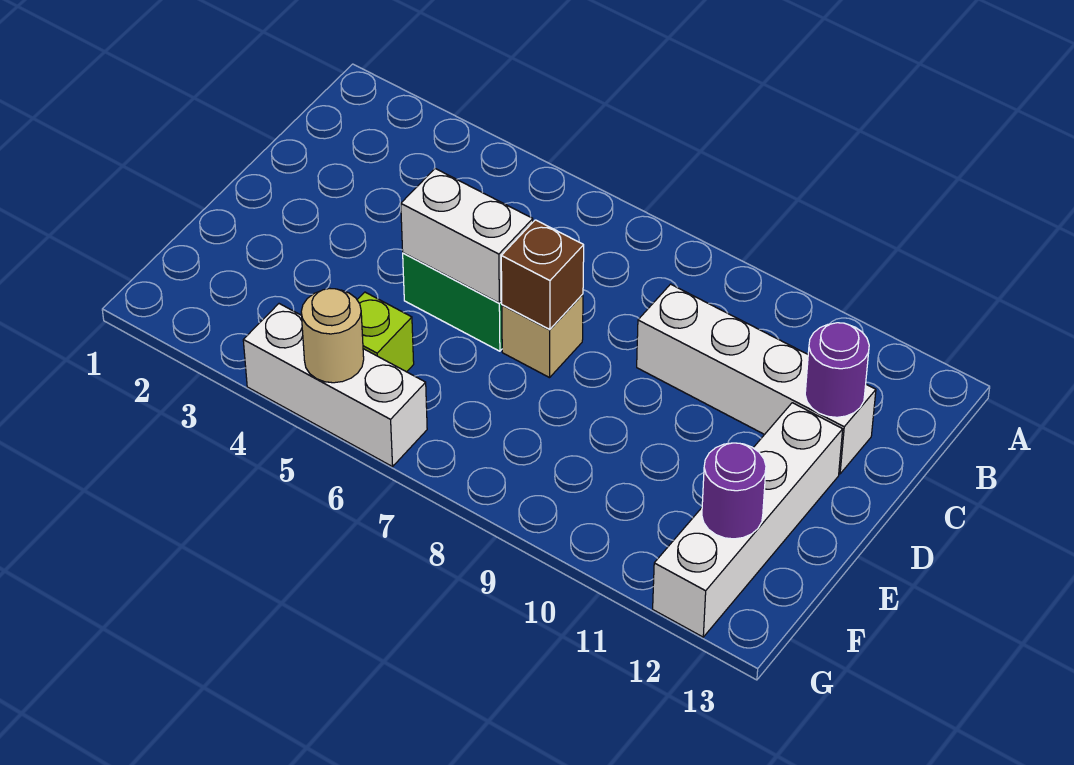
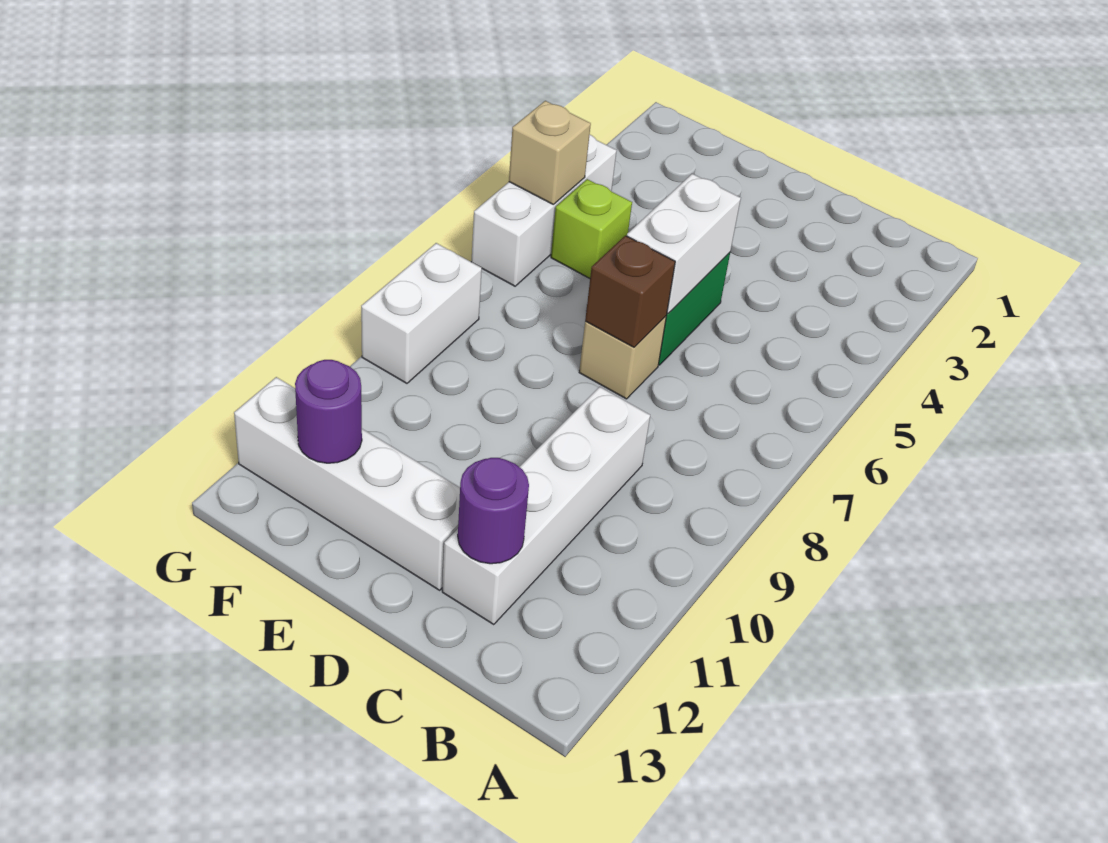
tan 1x1 round brick [301,289,364,383] -> tan 1x1 brick [509,101,591,204]
none -> white 1x2 brick [361,243,482,383]

